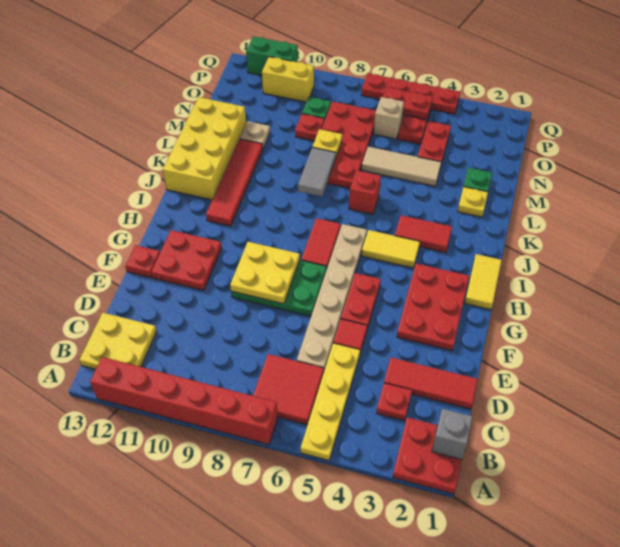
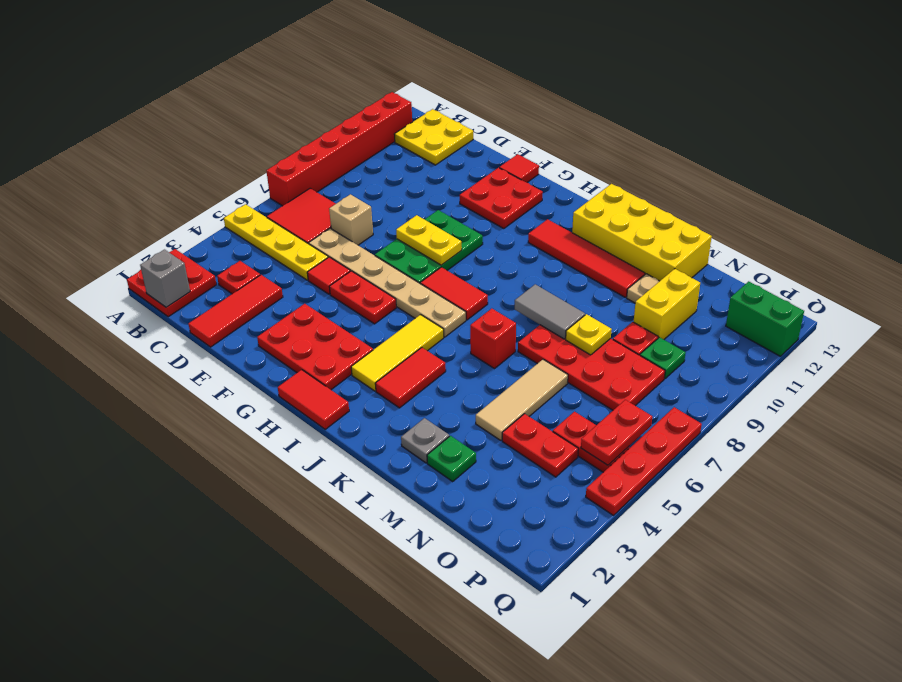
yellow 2x2 plate [230,242,300,304] -> yellow 1x2 plate [396,215,462,265]
red 1x1 plate [125,245,160,278] -> red 1x1 tile [499,154,539,183]
yellow 1x2 tile [465,254,502,310] -> red 1x2 tile [278,370,349,429]
yellow 1x2 tile [362,230,420,268] -> yellow 1x3 tile [351,315,444,391]
yellow 1x1 plate [458,187,488,217] -> grey 1x1 plate [401,418,449,463]
tan 1x1 brick [374,97,404,139] -> tan 1x1 brick moved to [329,194,373,245]
yellow 1x2 brick [262,57,314,102] -> yellow 1x2 brick moved to [634,269,700,339]
green 1x2 brick [246,36,298,75] -> green 1x2 brick turned to [726,281,804,356]

